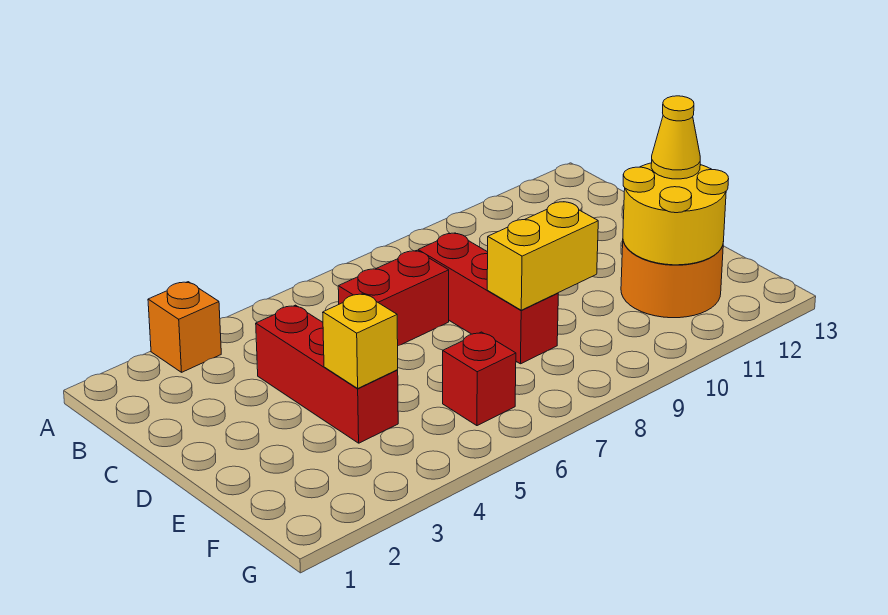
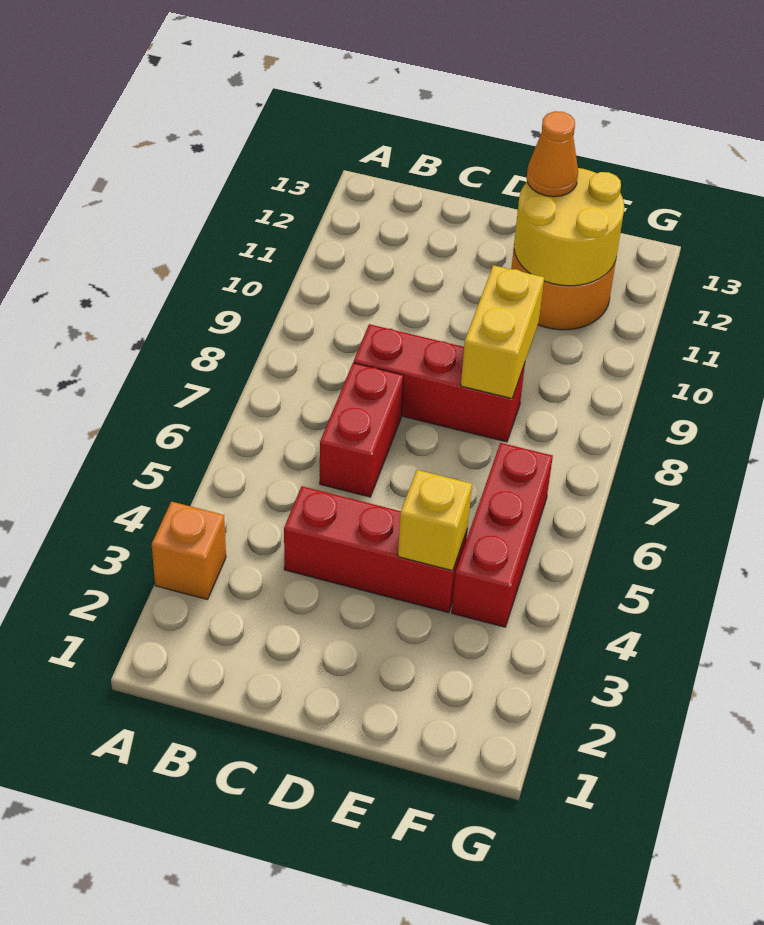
yellow 1x1 cone [651,96,700,179] -> orange 1x1 cone [527,111,578,197]
red 1x1 brick [443,332,516,426] -> red 1x3 brick [452,443,553,627]

